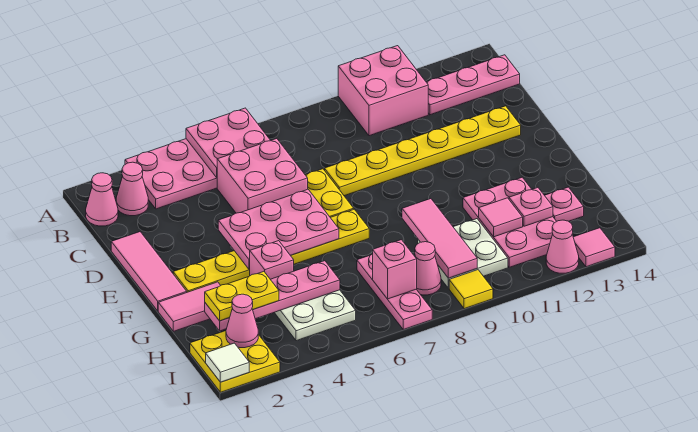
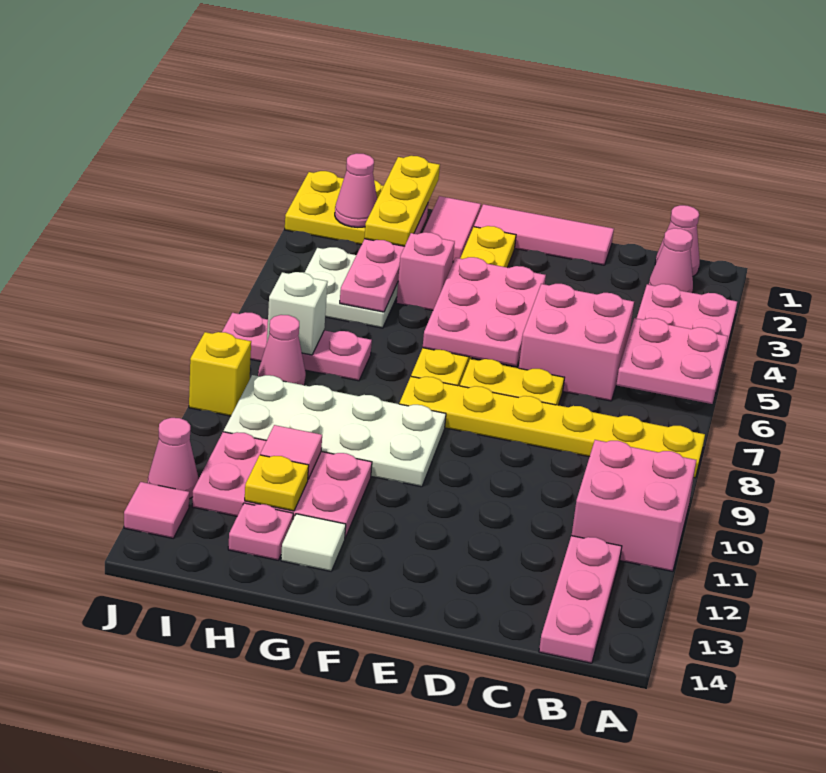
yellow 1x6 plate [325,106,521,196] -> yellow 1x6 plate turned to [399,377,705,478]
pink 1x3 tile [402,199,477,278] -> none
yellow 1x2 plate [205,271,279,321] -> yellow 1x3 plate [364,156,440,246]
white 2x2 plate [418,219,508,288] -> white 2x4 plate [224,375,446,487]
pink 1x1 plate [509,188,553,226] -> yellow 1x1 plate [245,455,309,511]
pink 1x1 brick [373,240,417,299] -> white 1x1 brick [267,272,328,355]
white 1x1 tile [206,343,249,382] -> white 1x1 tile moved to [281,514,346,571]
yellow 1x1 tile [449,270,493,309] -> yellow 1x1 brick [189,332,251,416]

